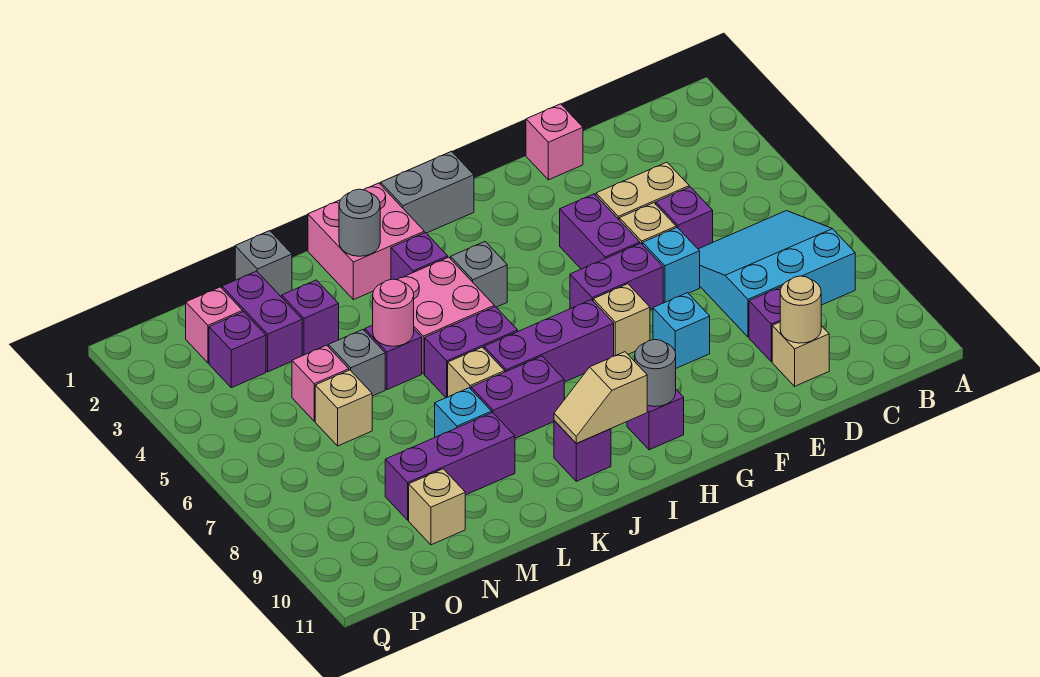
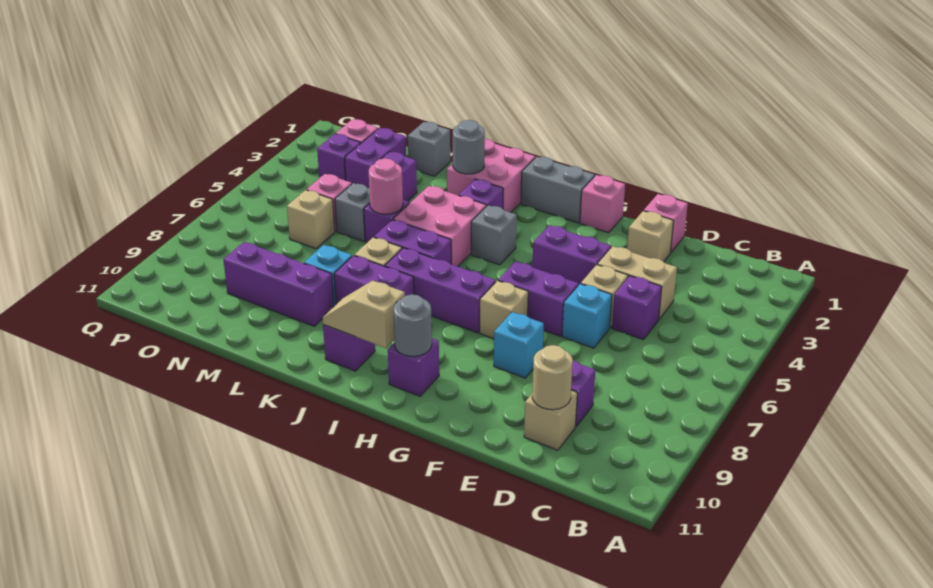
cyan 3x3 slope [698,211,855,337] -> none
purple 1x2 brick [560,194,640,269] -> purple 1x2 brick turned to [532,225,611,285]
none -> pink 1x1 brick [580,175,625,233]
tan 1x1 brick [409,469,465,545] -> tan 1x1 brick moved to [627,211,673,262]

